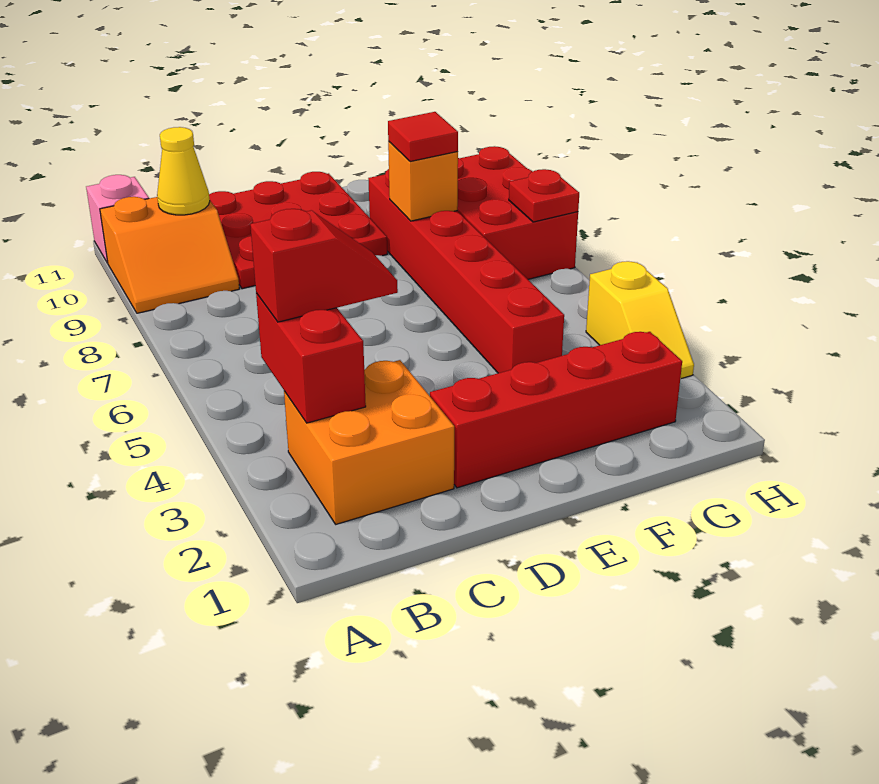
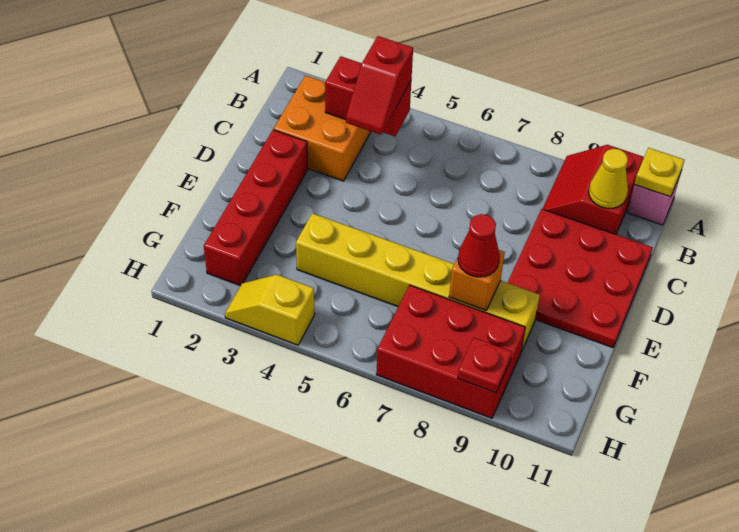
orange 2x2 slope [100,197,239,313] -> red 2x2 slope [543,145,644,234]
none -> yellow 1x1 plate [634,148,684,197]
red 1x6 brick [368,169,564,373] -> yellow 1x6 brick [296,213,540,351]
red 1x1 tile [388,112,458,162] -> red 1x1 cone [458,214,500,277]
red 1x1 plate [509,169,579,222] -> red 1x1 plate moved to [458,338,512,393]

